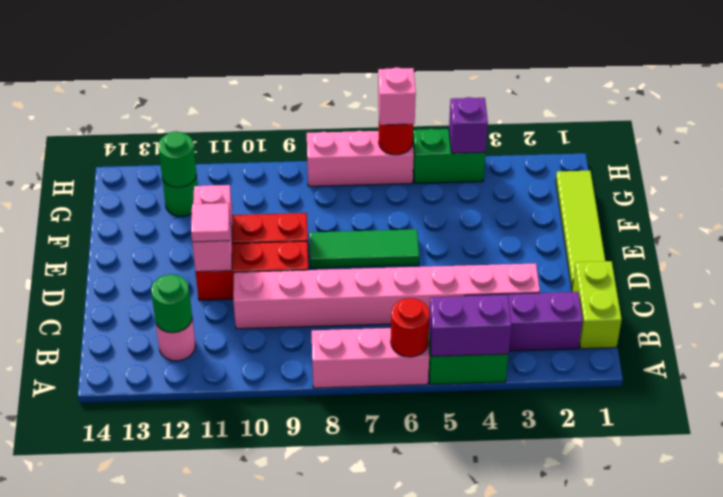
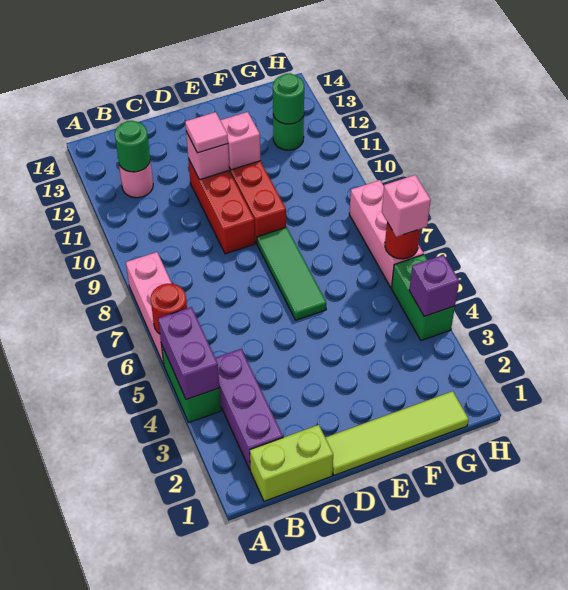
pink 1x8 brick [233,263,540,329] -> none

